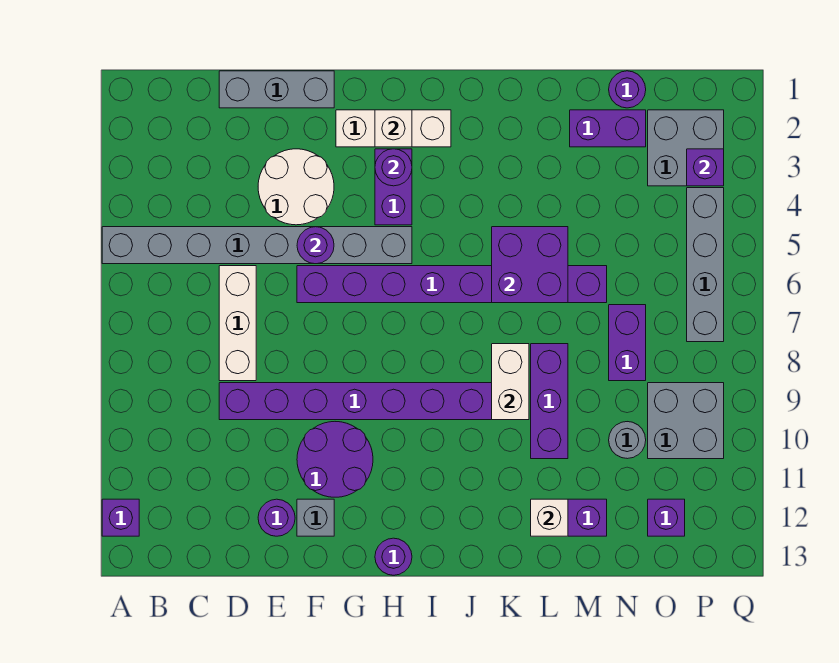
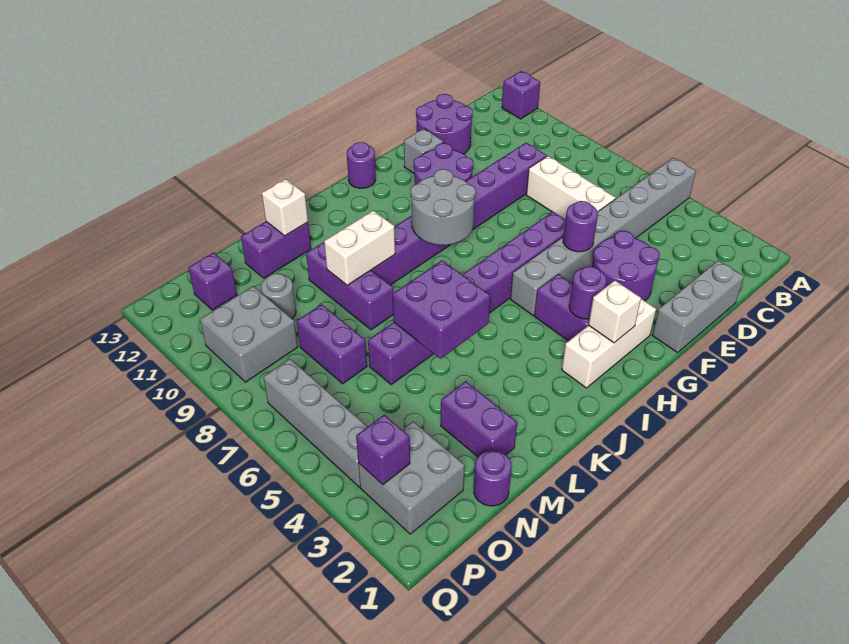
white 2x2 round brick [258,149,334,225] -> purple 2x2 round brick [592,231,660,301]
purple 1x1 round brick [258,499,295,536] -> purple 2x2 round brick [416,94,473,154]
none -> grey 2x2 round brick [411,169,476,245]
white 1x2 brick [492,344,529,420] -> white 1x2 brick turned to [324,211,395,285]
purple 1x2 brick [570,110,646,147] -> purple 1x2 brick turned to [441,381,517,457]

